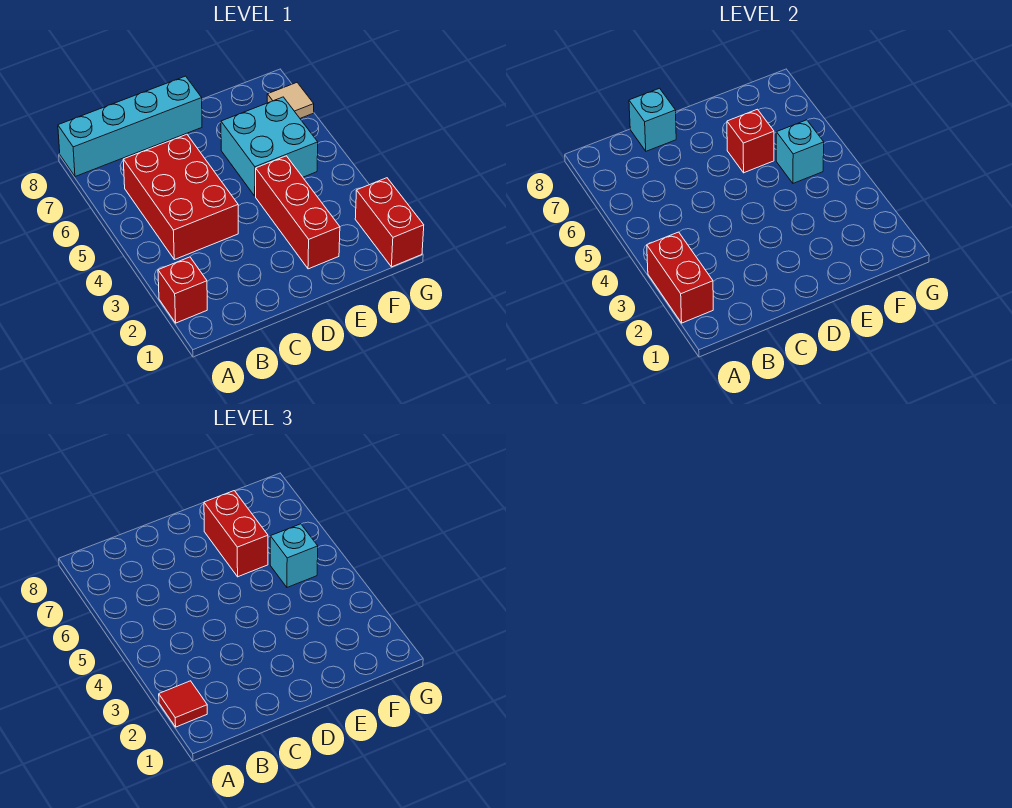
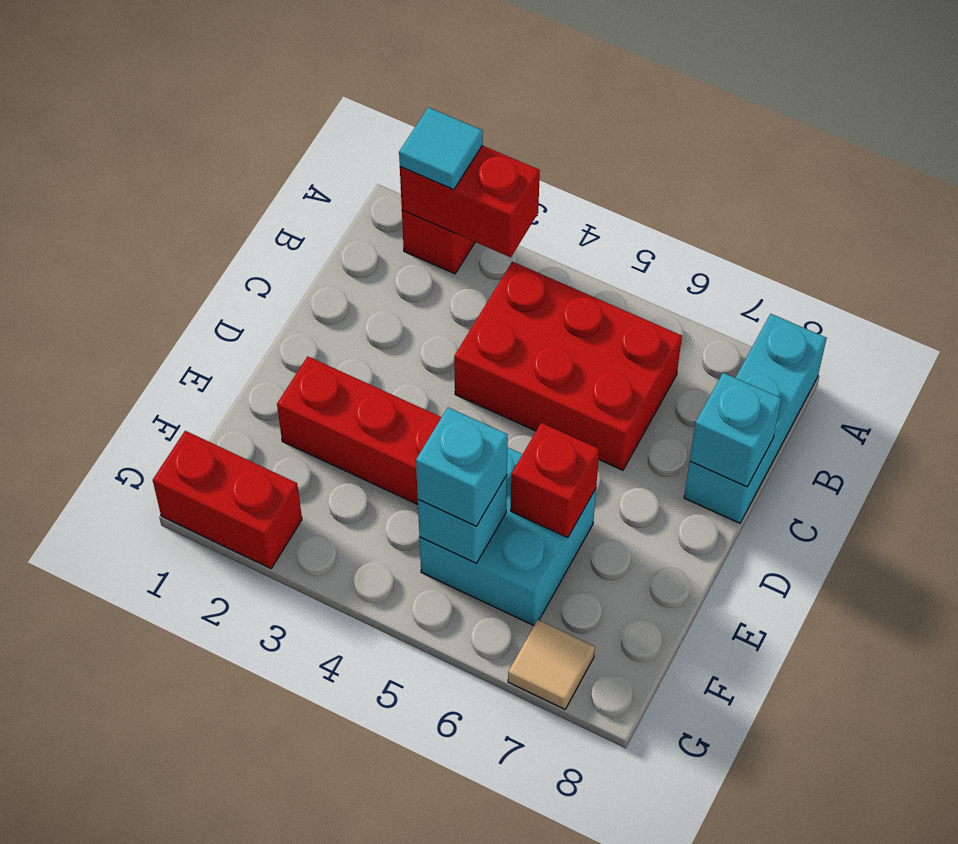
red 1x1 tile [159,681,207,727] -> cyan 1x1 tile [399,107,483,190]
cyan 1x4 brick [58,76,202,177] -> cyan 1x3 brick [684,314,827,523]
red 1x2 brick [204,491,268,577] -> none

